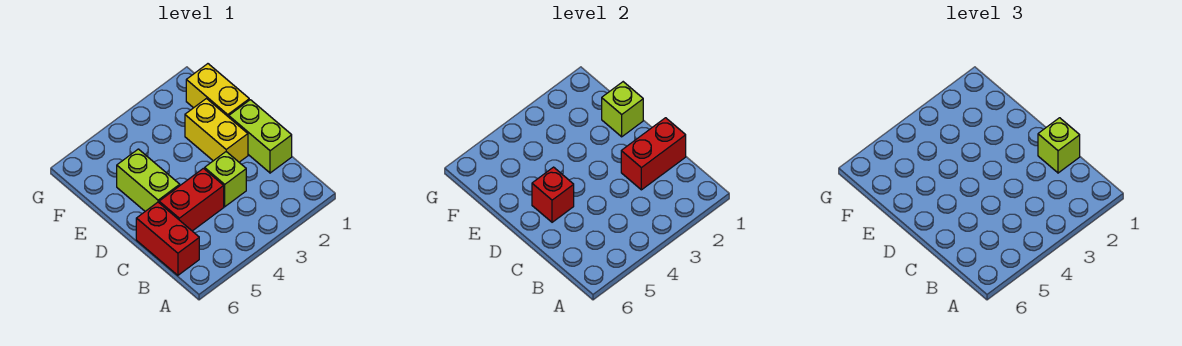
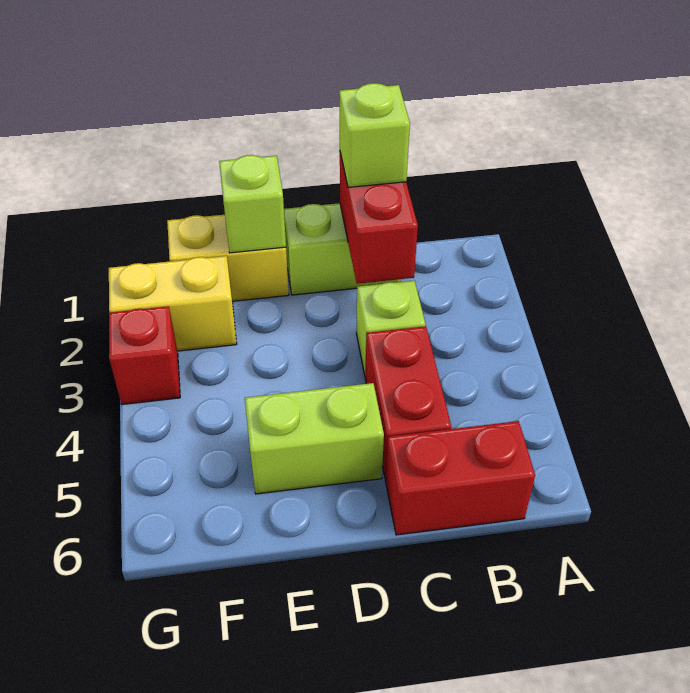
yellow 1x2 brick [185,99,248,162] -> yellow 1x2 brick moved to [109,256,237,351]
red 1x1 brick [532,167,574,222] -> red 1x1 brick moved to [109,306,180,404]

